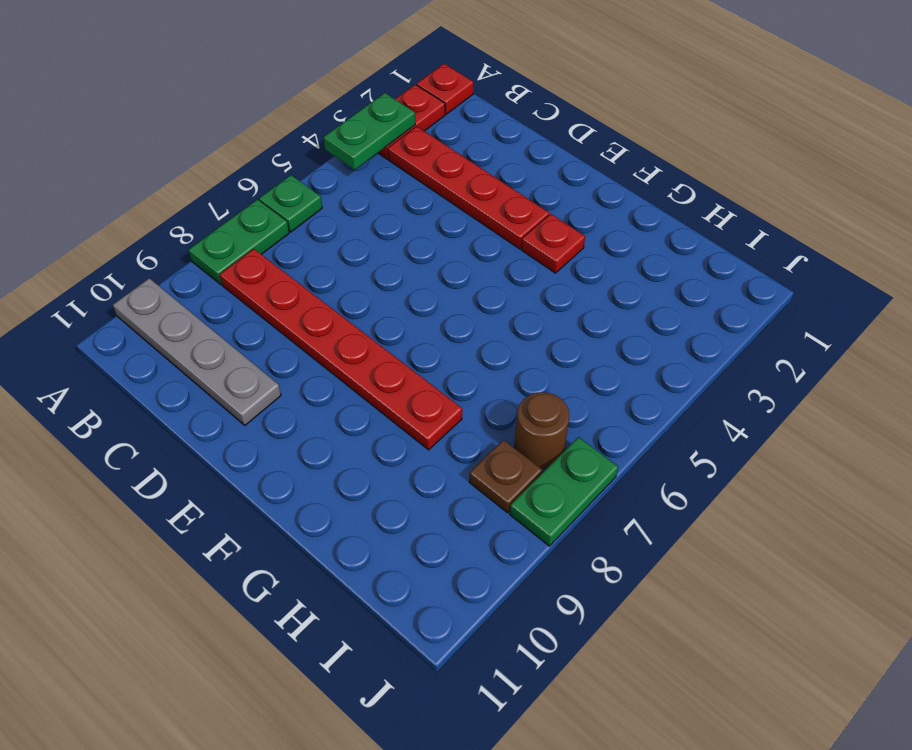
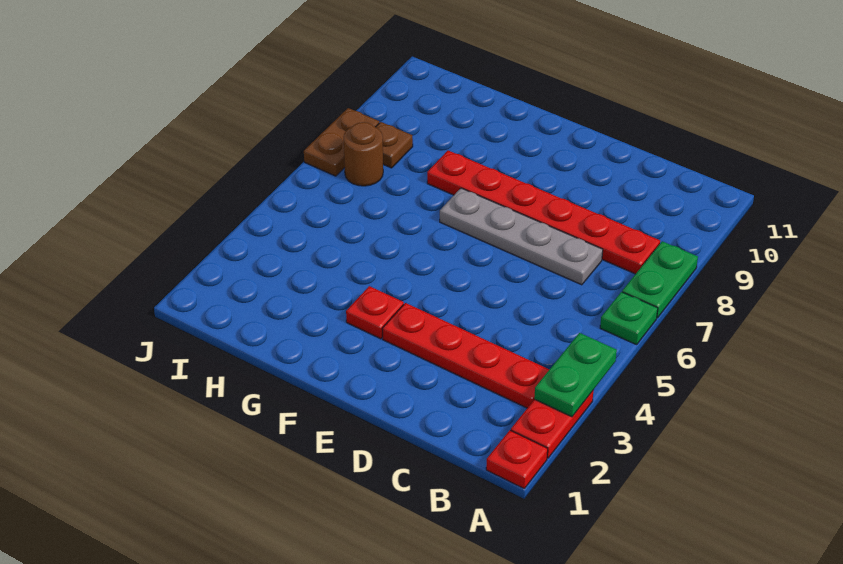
grey 1x4 plate [113,278,281,425] -> grey 1x4 plate moved to [440,188,603,285]
green 1x2 plate [510,437,618,546] -> brown 1x2 plate [304,108,379,176]

